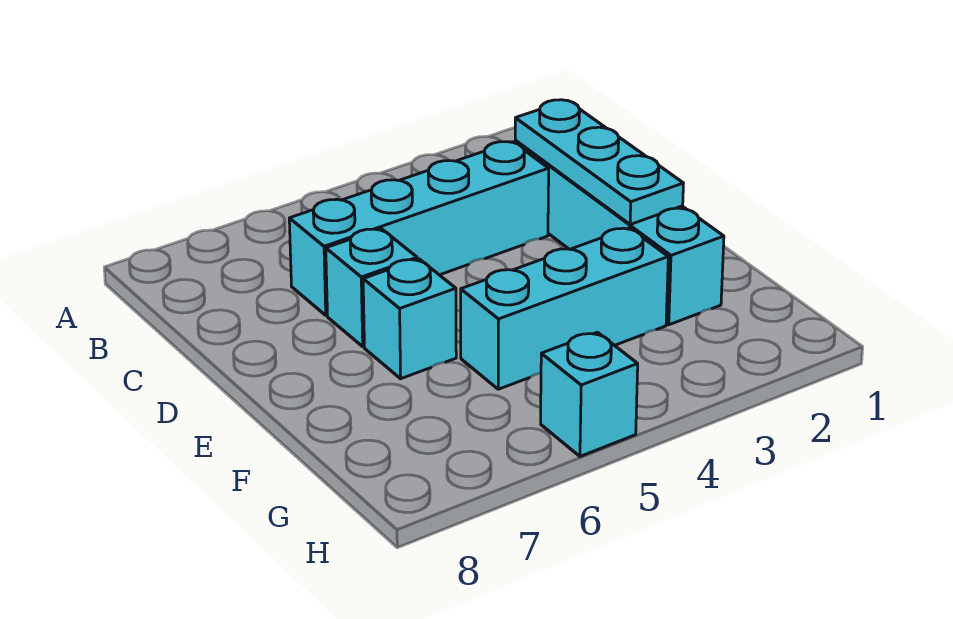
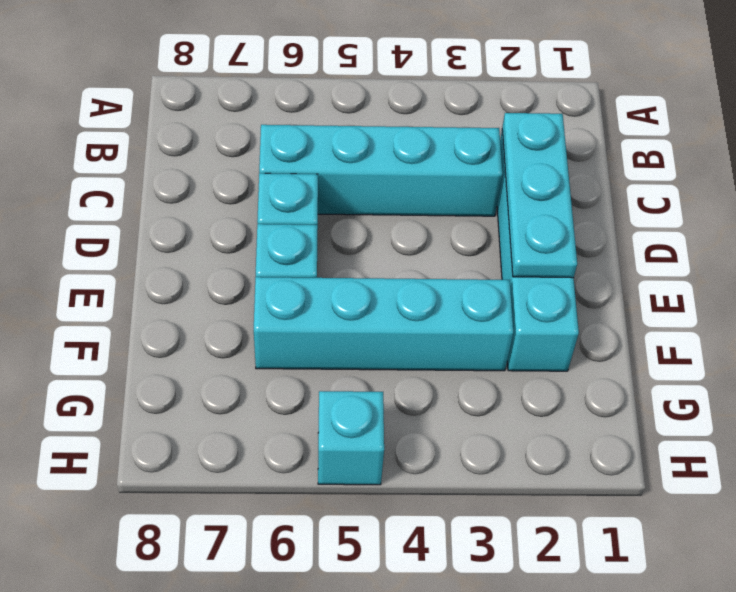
cyan 1x3 brick [461,228,668,389] -> cyan 1x4 brick [254,277,513,371]

